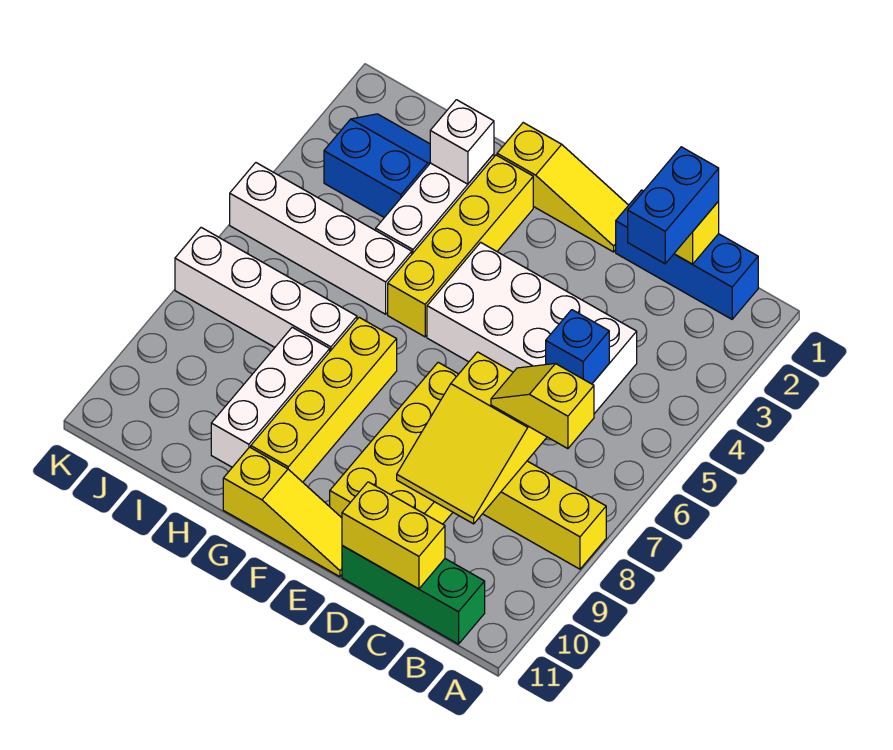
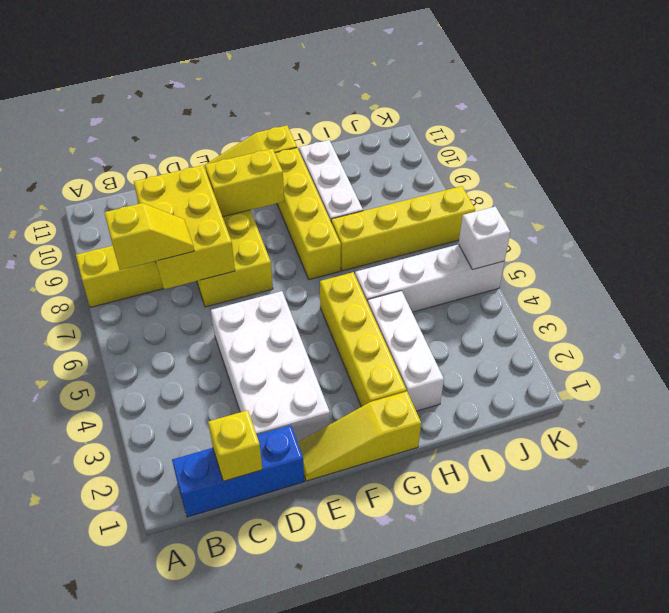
green 1x3 brick [342,546,485,644] -> none
blue 1x2 brick [628,147,719,264] -> none
white 2x4 brick [427,242,637,414] -> white 2x4 brick turned to [211,291,330,442]
blue 1x1 brick [546,310,609,384] -> none
yellow 2x3 slope [397,352,547,524] -> yellow 2x3 brick [134,165,235,289]
yellow 1x2 brick [342,482,445,589] -> yellow 1x2 brick moved to [205,149,284,217]
white 1x1 brick [430,100,494,184] -> white 1x1 brick moved to [459,207,510,269]
white 1x4 brick [175,228,357,351] -> yellow 1x4 brick [331,186,475,271]
blue 2x2 slope [324,114,430,218] -> none

